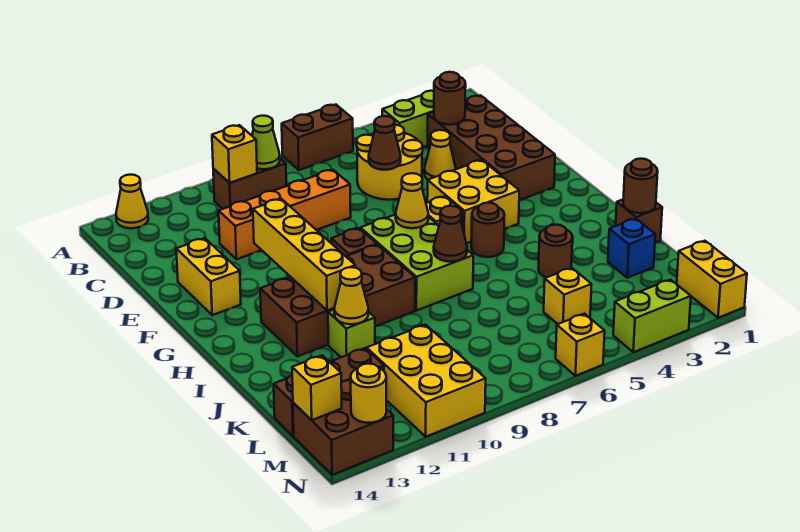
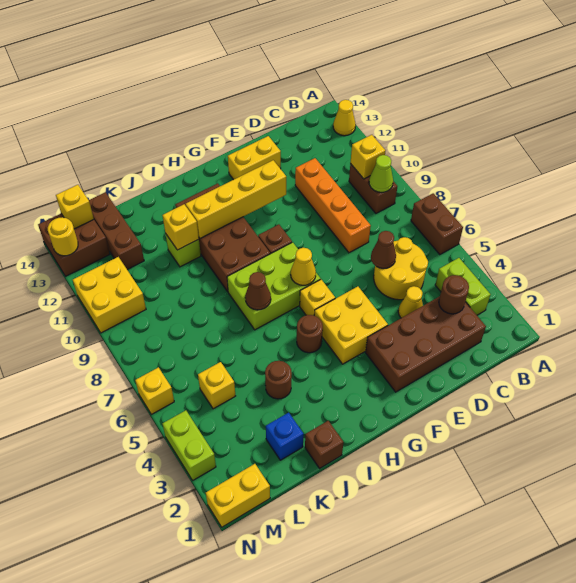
brown 1x1 round brick [623,159,658,213] -> none
yellow 1x1 cone [334,267,368,324] -> yellow 1x1 brick [163,204,199,250]
yellow 2x3 brick [367,325,486,437] -> yellow 2x2 brick [73,257,146,333]

